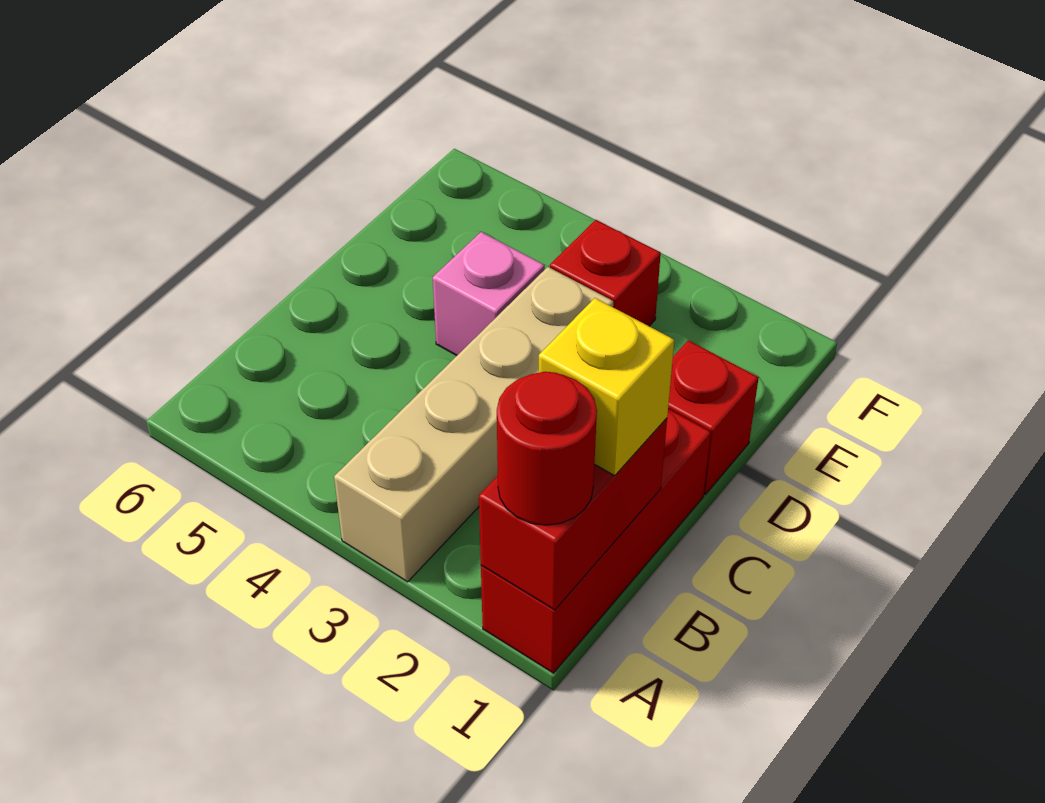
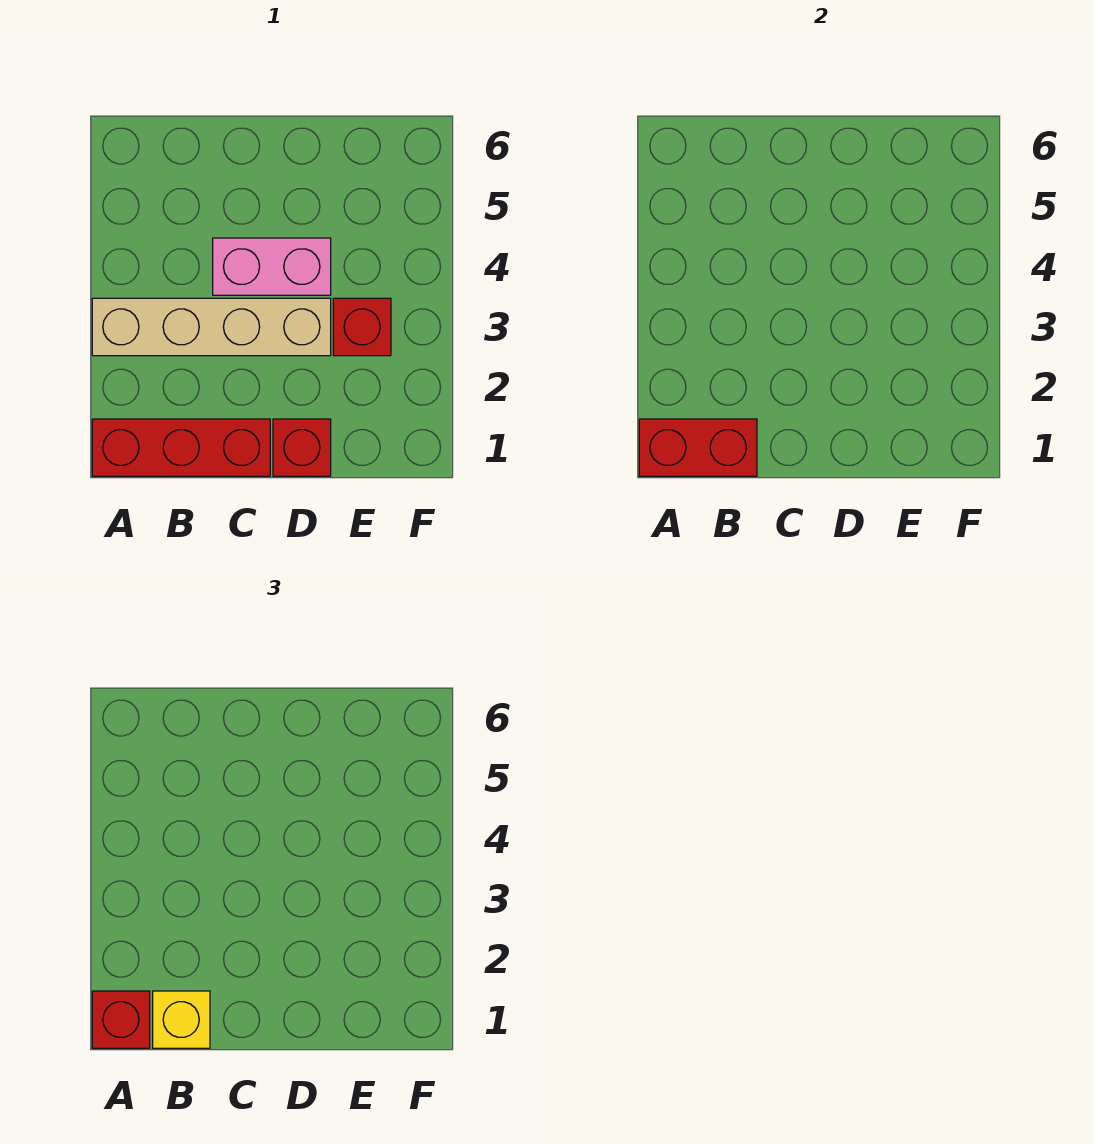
red 1x1 round brick [497,372,597,525] -> red 1x1 brick [92,991,150,1048]
pink 1x1 brick [433,232,545,356] -> pink 1x2 brick [213,238,331,295]

